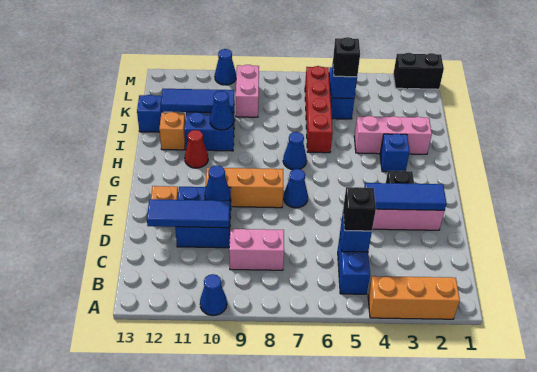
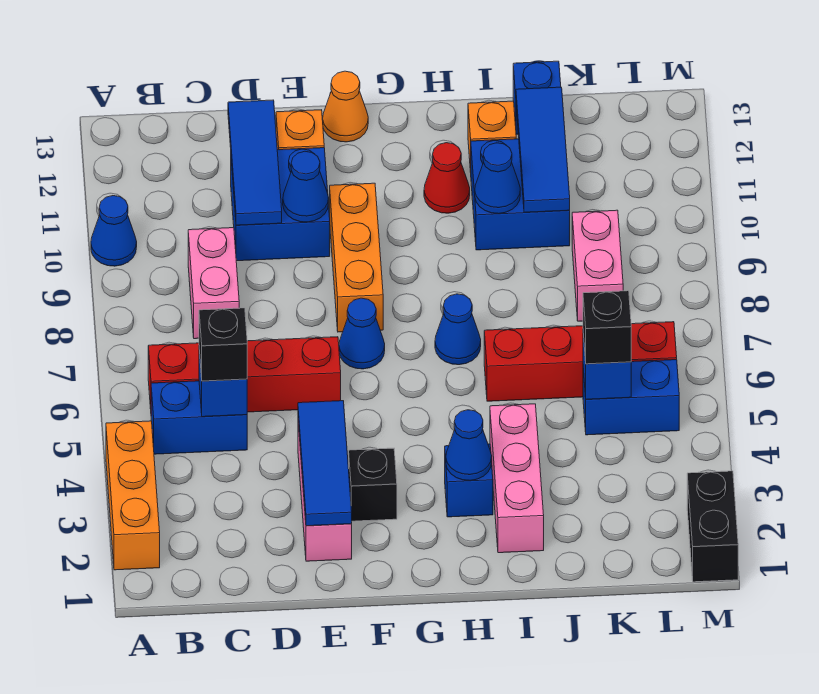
none -> red 1x4 brick [148,337,341,412]
none -> orange 1x1 cone [323,71,368,142]
pink 1x2 brick [236,65,259,117] -> pink 1x2 brick turned to [572,210,623,321]
blue 1x1 cone [215,49,236,85] -> blue 1x1 cone moved to [446,410,492,480]

